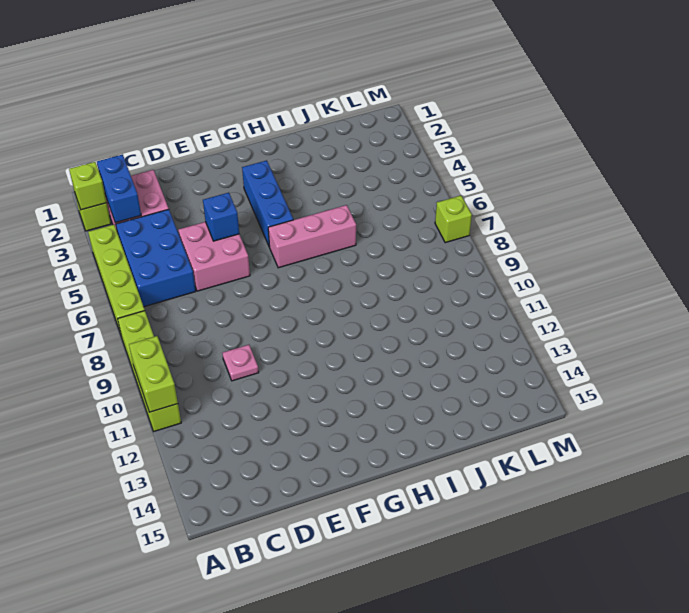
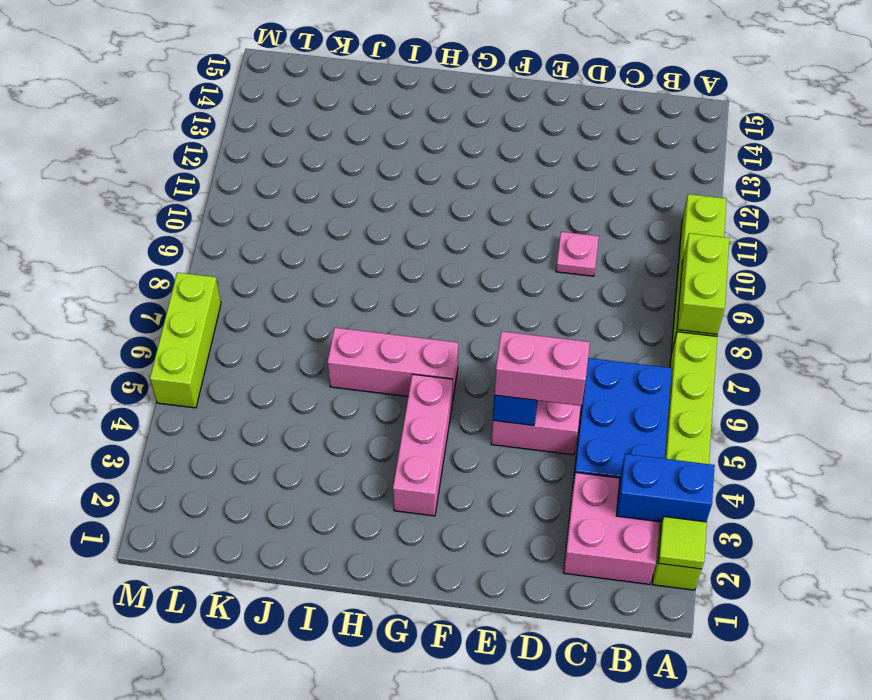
lime 1x1 brick [69,162,107,210] -> lime 1x1 tile [658,517,707,569]
lime 1x2 brick [129,336,178,412] -> lime 1x2 brick moved to [677,233,729,334]
blue 1x2 brick [97,154,141,223] -> blue 1x2 brick turned to [616,454,715,522]
none -> pink 1x2 brick [494,331,590,406]
blue 1x3 brick [242,160,293,247] -> pink 1x3 brick [393,374,453,516]
lime 1x1 brick [435,196,472,243] -> lime 1x3 brick [150,273,221,408]

